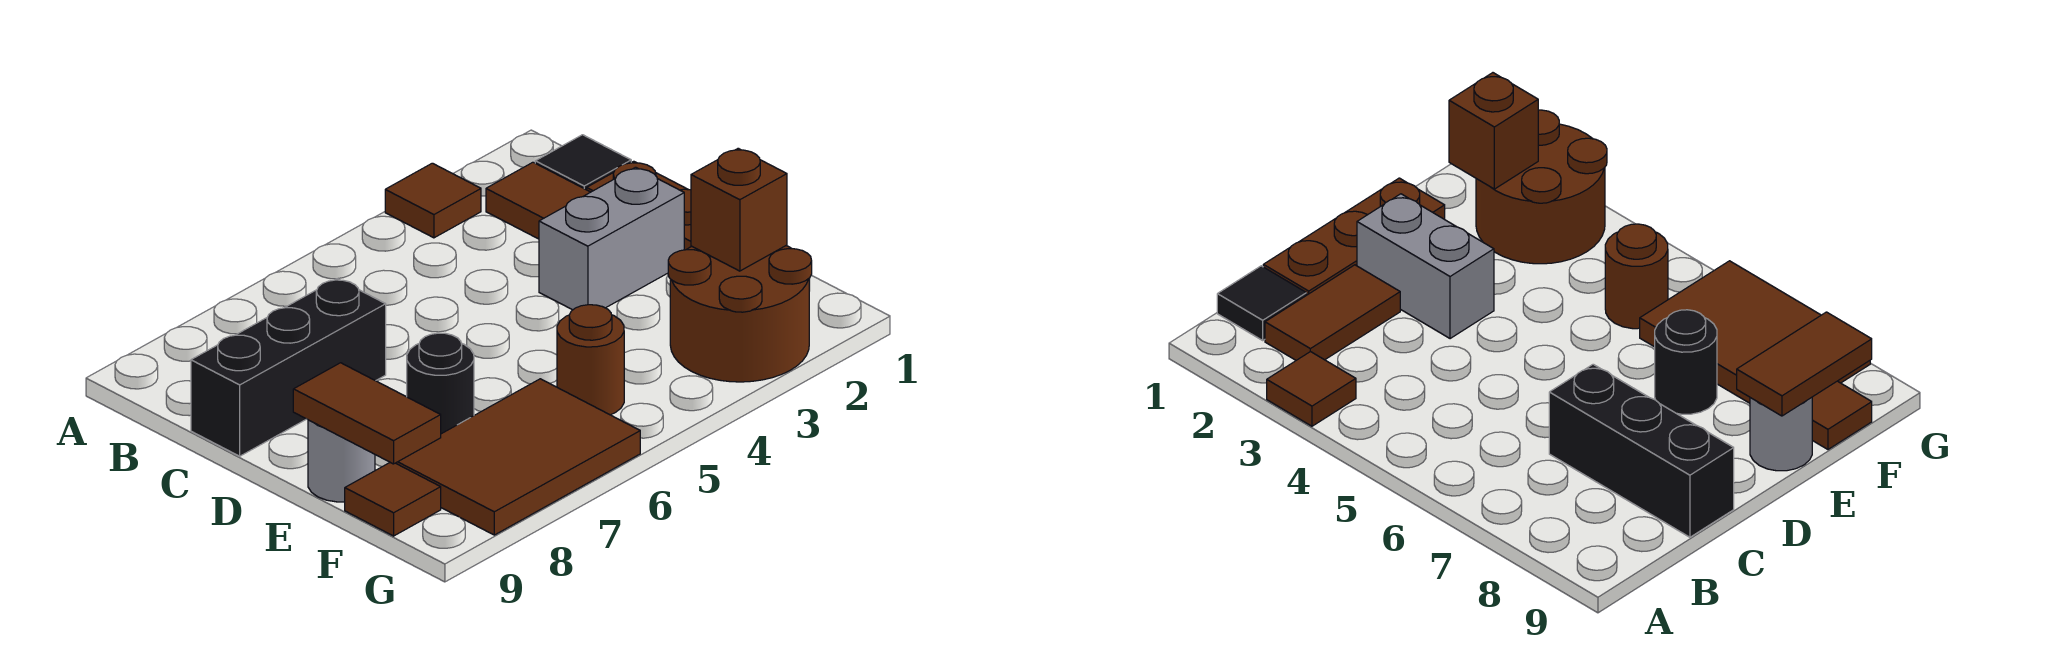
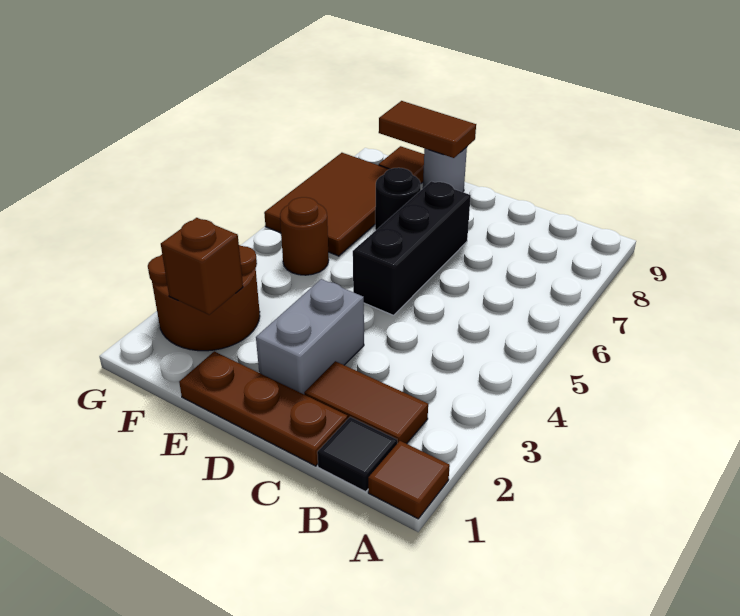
brown 1x1 tile [385,163,481,238] -> brown 1x1 tile moved to [368,441,450,519]
black 1x3 brick [191,279,386,456] -> black 1x3 brick moved to [353,181,471,315]

